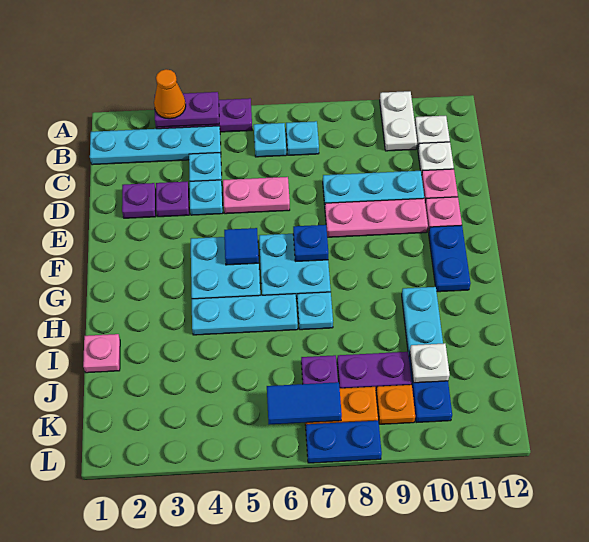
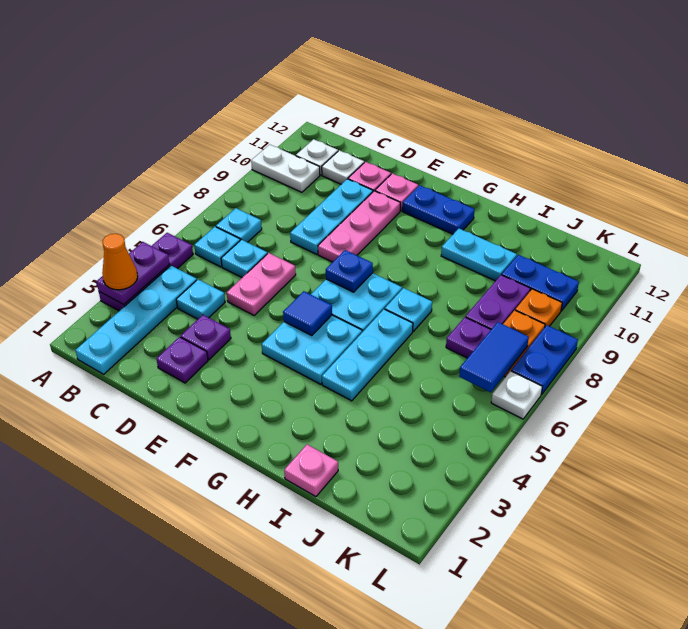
cyan 1x1 plate [190,180,223,215] -> cyan 1x1 plate moved to [221,239,267,277]
white 1x1 plate [410,343,450,383] -> white 1x1 plate moved to [491,371,542,419]

